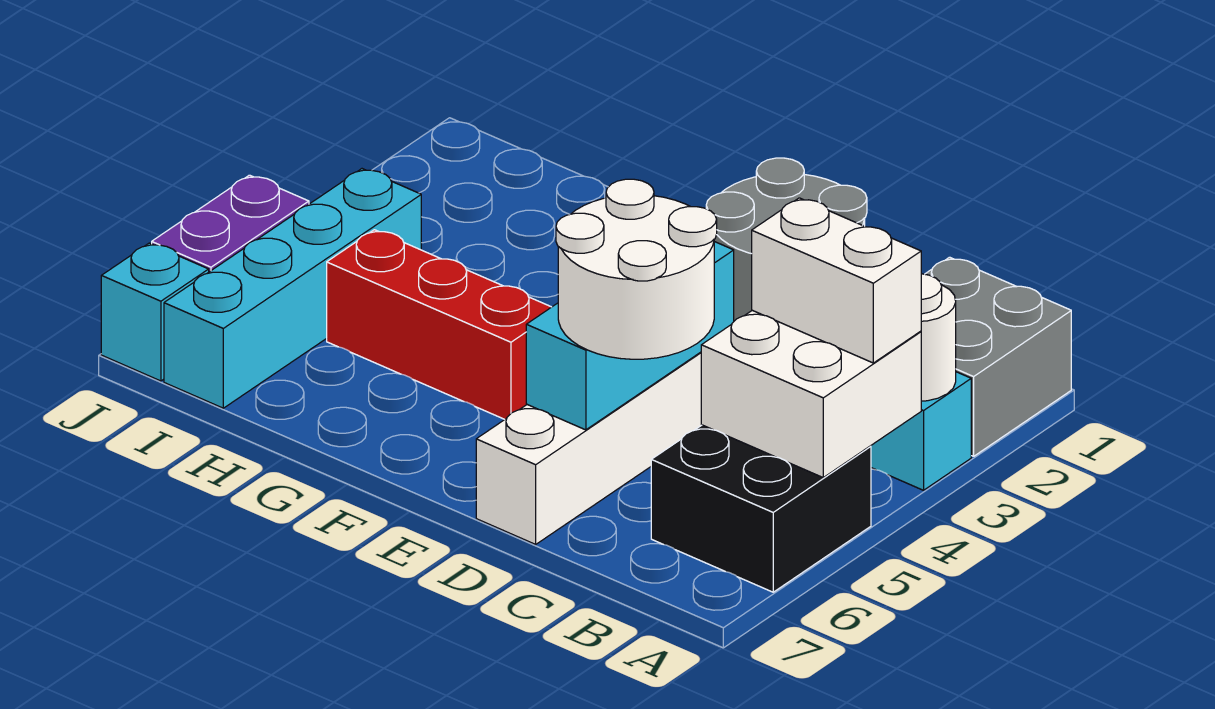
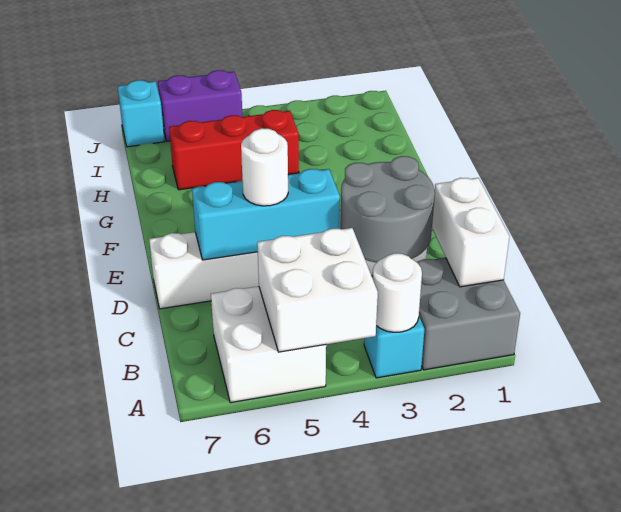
white 1x2 brick [752,198,921,363] -> white 1x2 brick moved to [432,178,510,287]
black 2x2 brick [651,425,871,592] -> white 2x2 brick [211,286,326,403]
white 2x2 round brick [556,179,717,359] -> white 1x1 round brick [241,128,288,206]
red 1x3 brick [327,230,551,420] -> red 1x3 brick turned to [169,110,299,190]
cyan 1x4 brick [164,169,421,408] -> none

